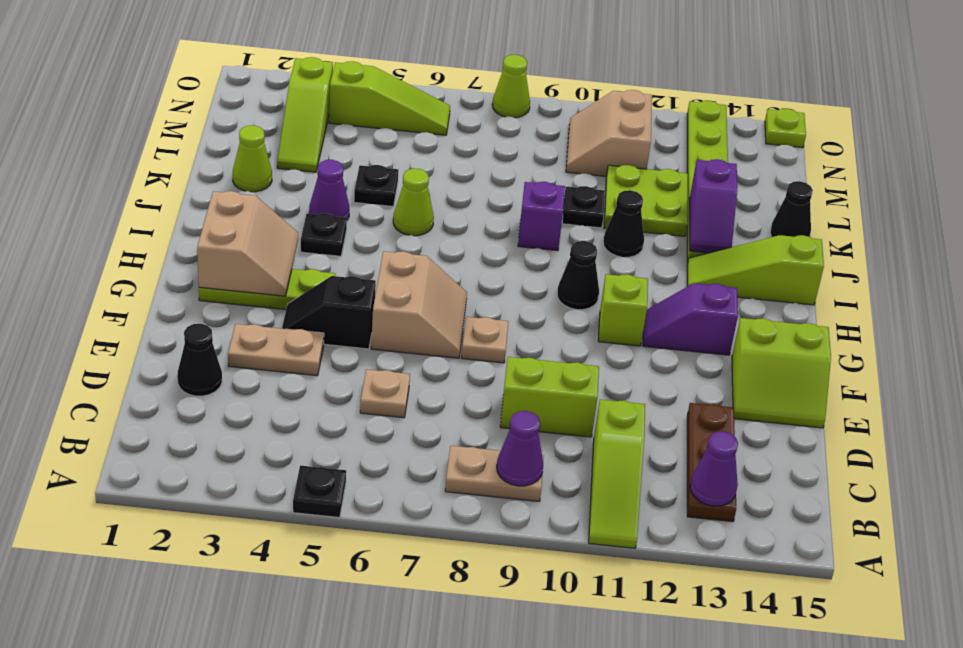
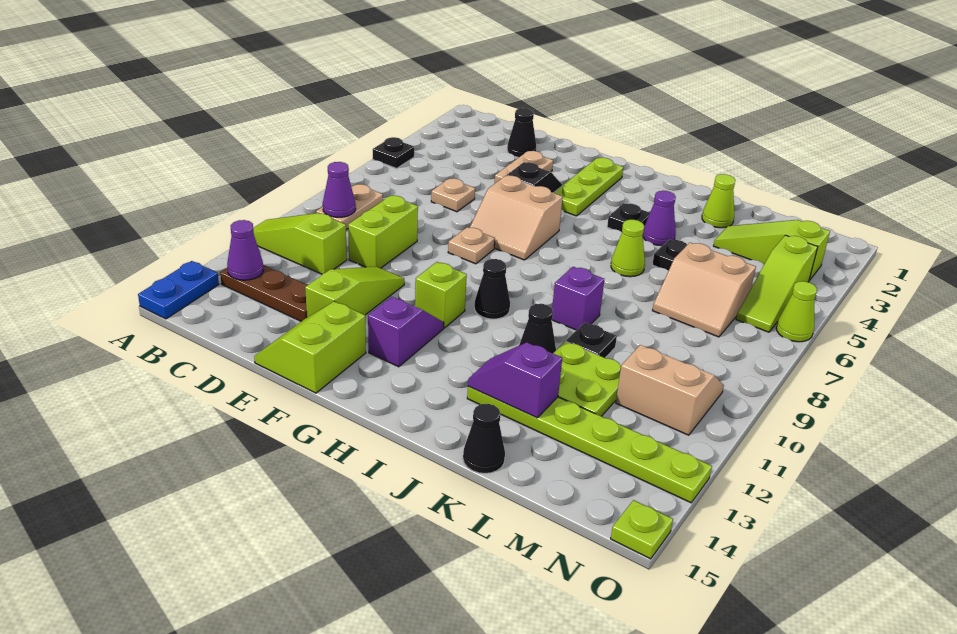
none -> blue 1x2 plate [138,261,219,319]
tan 2x2 slope [197,191,298,296] -> tan 2x2 slope moved to [652,243,756,337]
lime 1x3 slope [687,235,824,305] -> lime 1x3 slope moved to [305,267,404,317]
lime 1x1 cone [492,55,530,118] -> lime 1x1 cone moved to [776,281,817,342]

